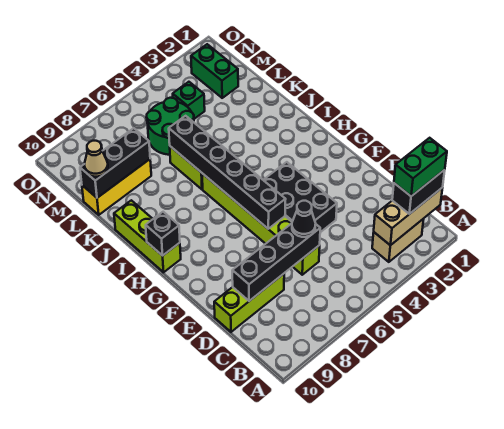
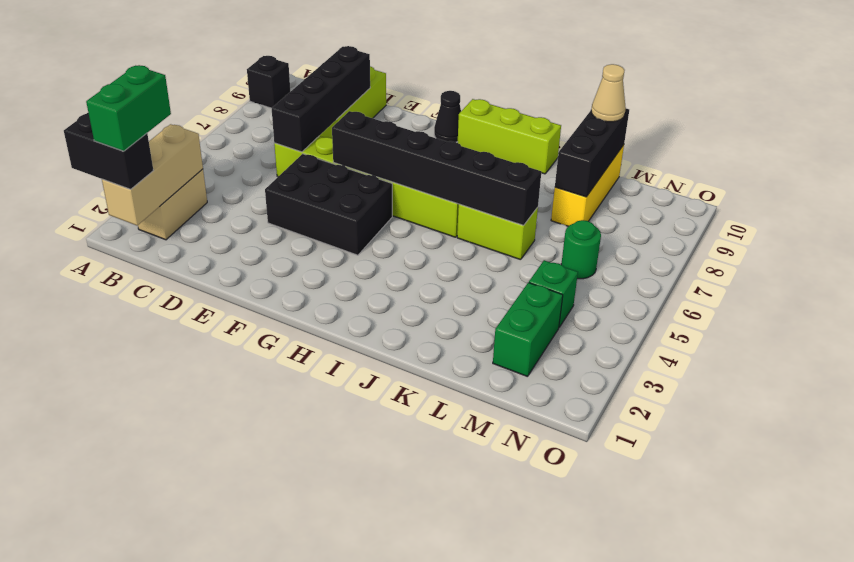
black 1x2 brick [392,170,445,214] -> black 1x2 brick turned to [64,113,154,189]
black 1x1 cone [292,201,316,237] -> black 1x1 cone moved to [434,91,461,142]
black 1x1 brick [146,212,180,256] -> black 1x1 brick moved to [247,56,290,108]
green 2x2 round brick [147,98,194,155] -> green 1x1 round brick [561,220,601,279]
green 1x2 brick [191,44,238,98] -> green 1x2 brick turned to [493,283,563,377]

